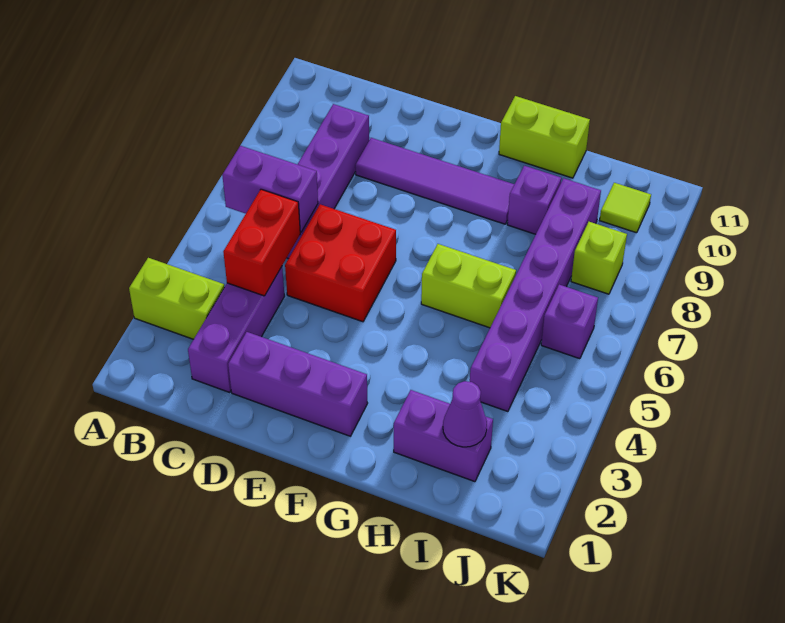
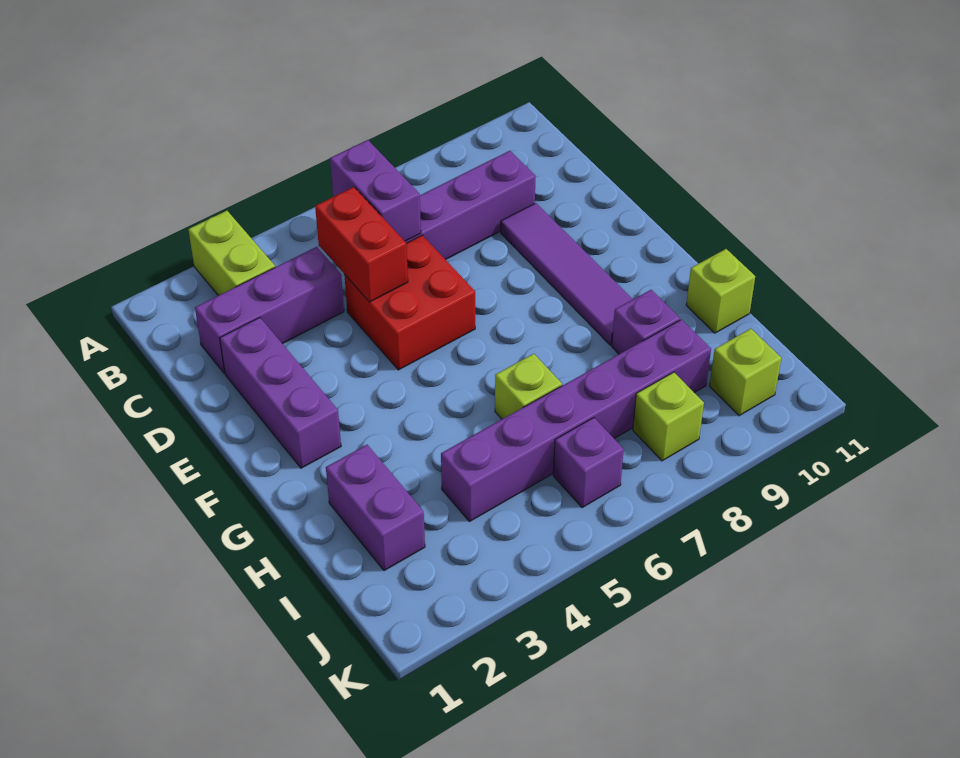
red 1x2 brick [223,189,301,296] -> red 1x2 brick turned to [315,187,408,302]
lime 1x2 brick [421,244,516,328] -> lime 1x1 brick [495,354,562,419]
lime 1x2 brick [499,96,590,178] -> lime 1x1 brick [686,249,755,333]
purple 1x1 cone [443,381,487,447] -> none
lime 1x1 tile [600,183,651,233] -> lime 1x1 brick [710,329,781,416]

